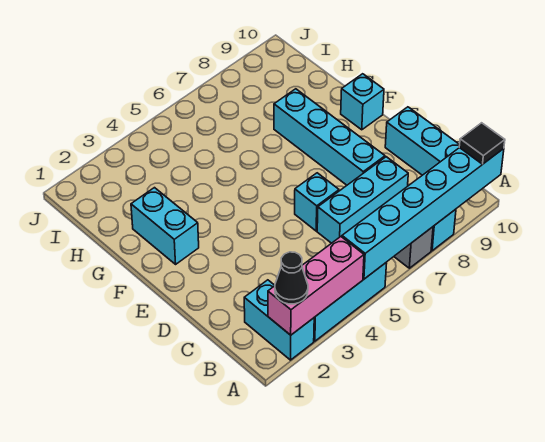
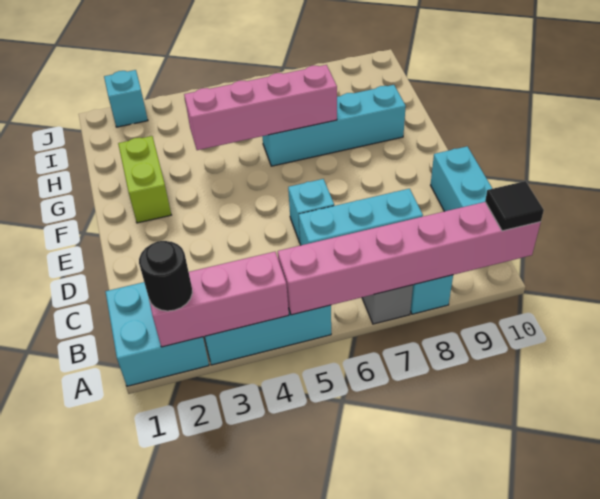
cyan 1x2 brick [244,280,314,360] -> cyan 2x2 brick [106,282,209,386]
black 1x1 cone [275,252,308,304] -> black 1x1 round brick [139,241,192,311]
cyan 1x6 brick [342,148,504,279] -> pink 1x6 brick [278,202,541,315]
cyan 1x4 brick [274,89,385,185] -> cyan 1x4 brick turned to [262,85,406,166]
cyan 1x2 brick [131,188,199,264] -> lime 1x2 brick [118,136,171,223]
cyan 1x1 brick [341,74,384,130] -> cyan 1x1 brick moved to [104,70,148,127]
none -> pink 1x4 brick [184,65,337,150]

